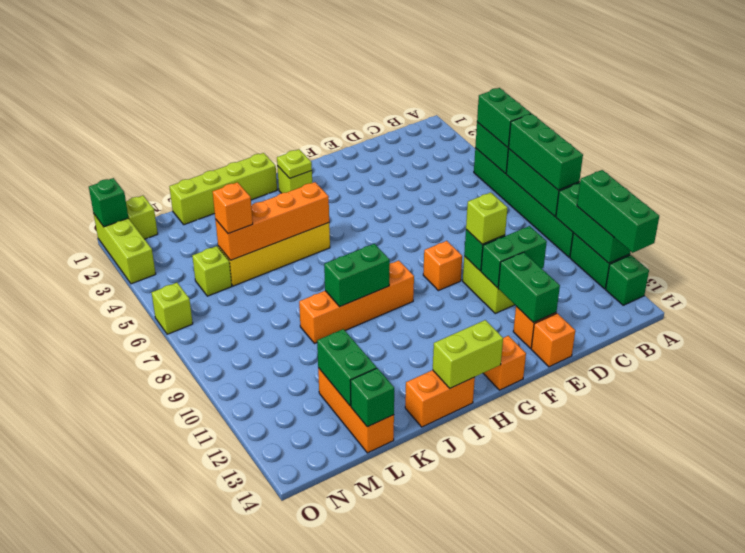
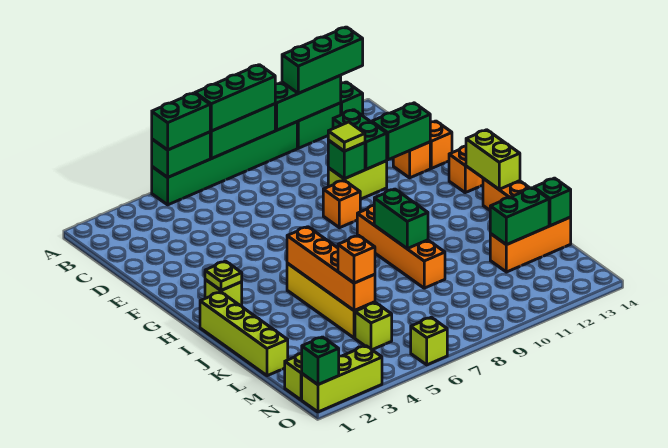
lime 1x1 brick [466,192,508,244] -> lime 1x1 tile [328,122,365,151]

